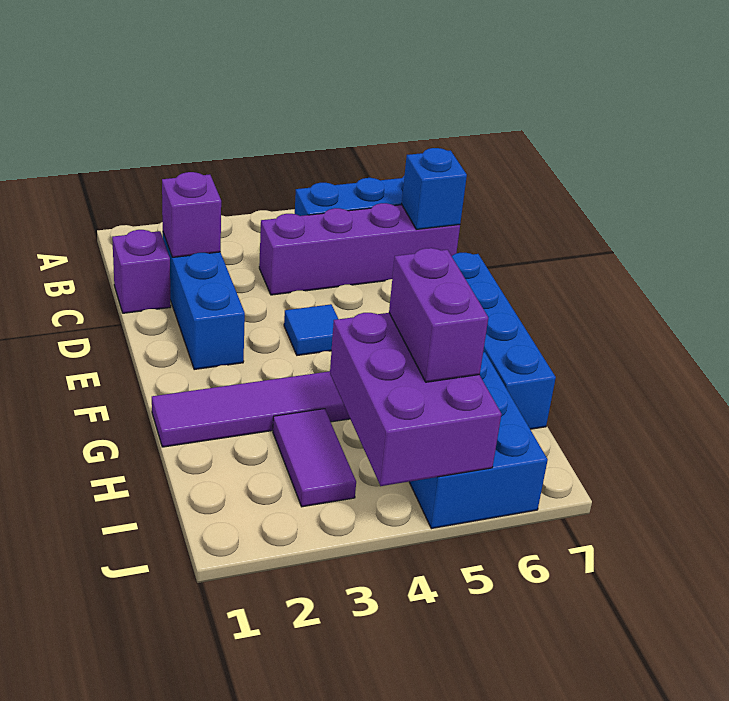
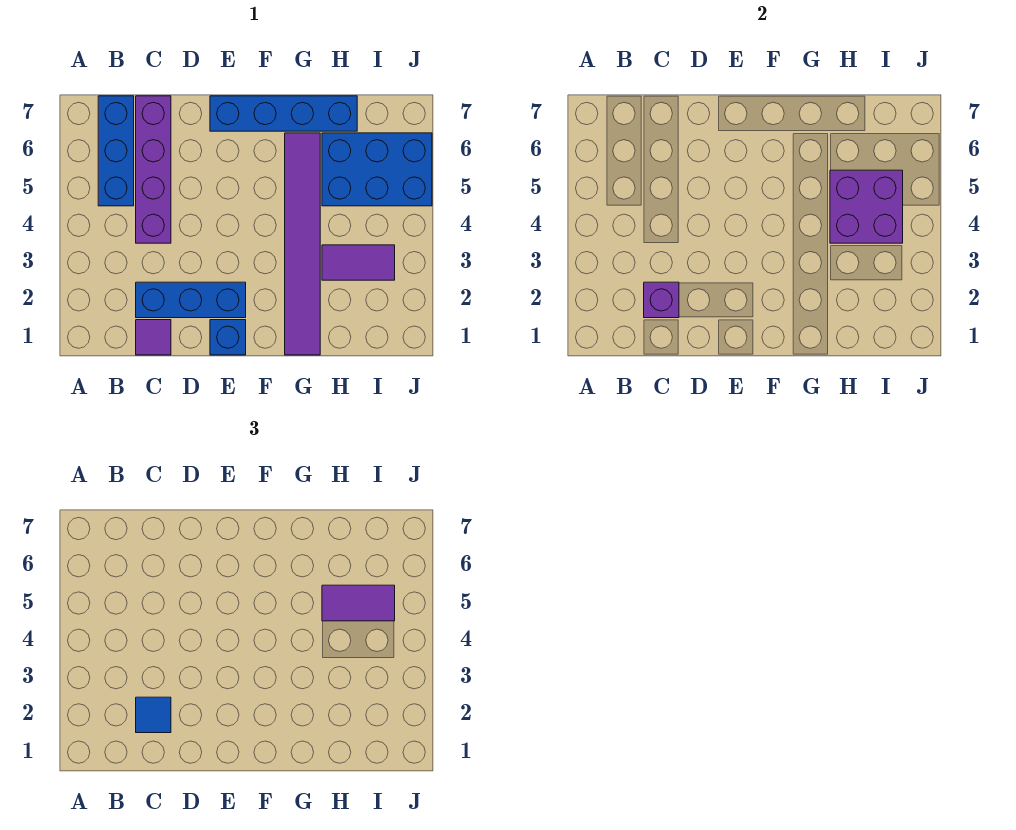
purple 1x1 brick [112,230,171,313] -> purple 1x1 tile [136,320,171,355]
blue 1x1 brick [402,148,467,229] -> blue 1x1 brick moved to [210,320,246,355]
blue 1x1 tile [284,304,338,355] -> blue 1x1 tile moved to [136,697,171,733]
purple 2x3 brick [330,313,501,486] -> purple 2x2 brick [830,170,903,243]
purple 1x2 brick [389,248,488,382] -> purple 1x2 tile [322,585,395,621]

